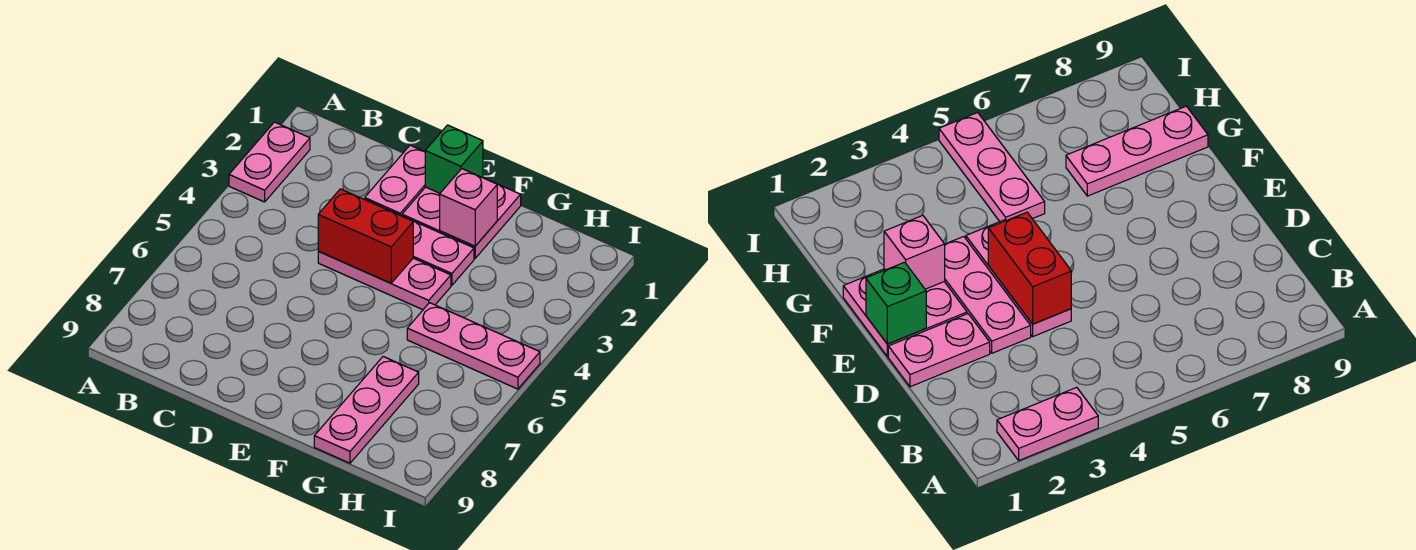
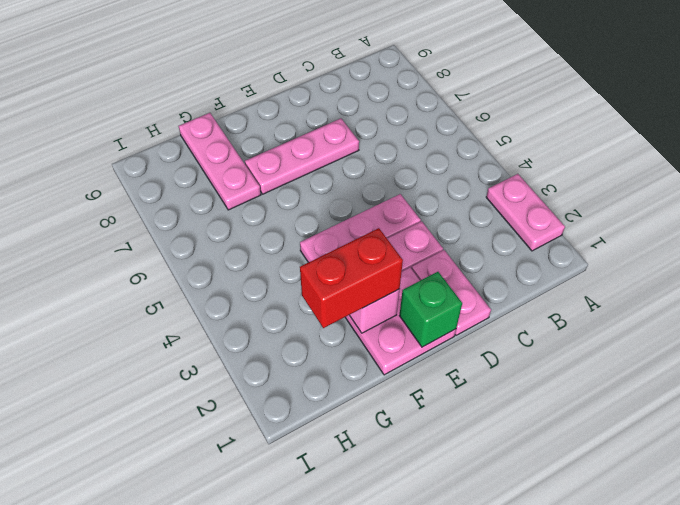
red 1x2 brick [318,189,413,283] -> red 1x2 brick moved to [300,228,403,328]
pink 1x3 plate [407,303,540,389] -> pink 1x3 plate moved to [245,118,359,194]

